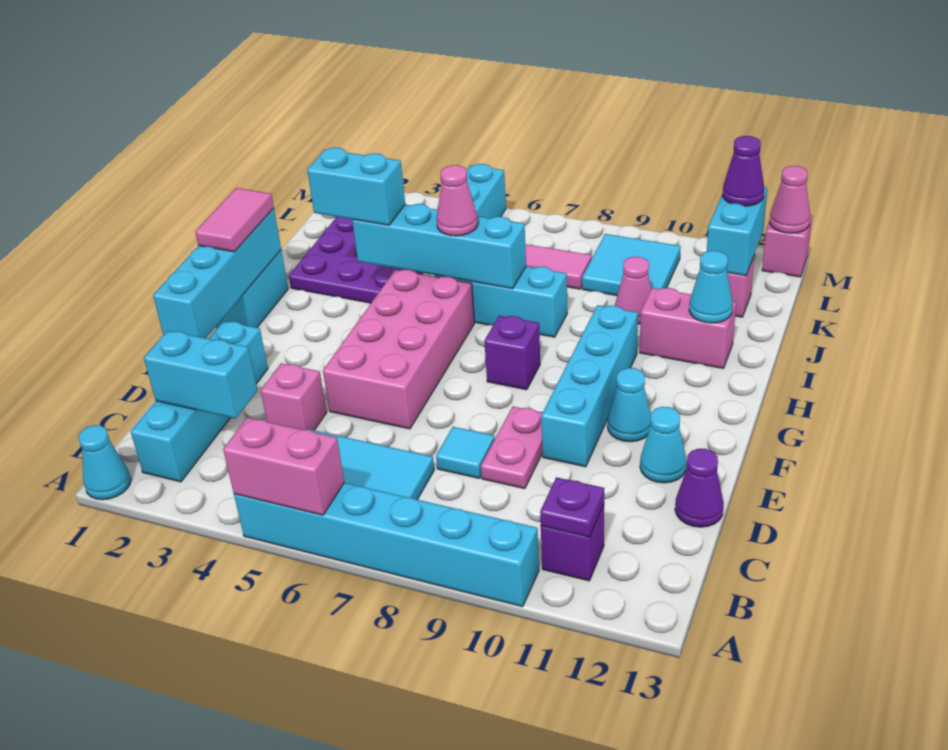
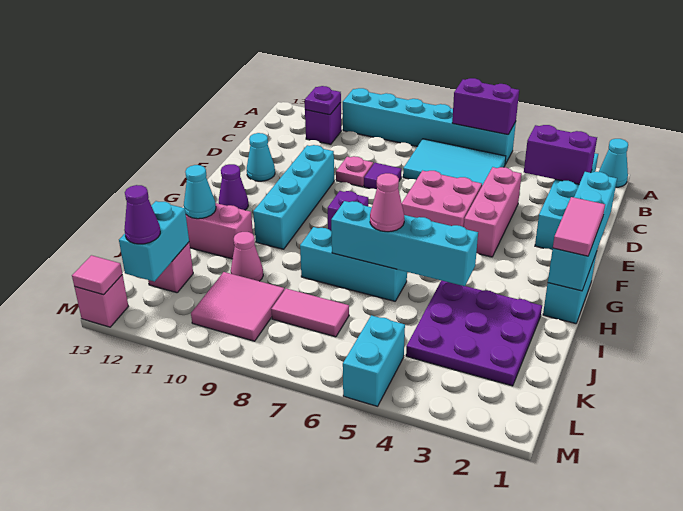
pink 1x2 brick [223,418,344,515] -> purple 1x2 brick [452,78,519,135]
cyan 1x2 brick [144,331,257,419] -> purple 1x2 brick [524,125,597,184]
pink 1x1 brick [261,363,327,430] -> pink 1x3 brick [464,167,522,257]
cyan 1x1 tile [436,427,495,478] -> purple 1x1 tile [364,163,401,189]
pink 1x2 plate [481,407,543,489] -> pink 1x1 plate [336,156,373,187]
purple 1x1 cone [675,449,724,527] -> purple 1x1 cone moved to [219,164,248,210]
pink 2x4 brick [323,270,475,429] -> pink 2x2 brick [402,171,482,227]
cyan 1x1 cone [607,368,651,442] -> none
cyan 1x2 brick [307,148,405,225] -> none
cyan 2x2 tile [582,234,681,296] -> pink 2x2 tile [191,272,284,341]
pink 1x1 cone [770,166,810,233] -> pink 1x1 tile [72,255,122,295]

